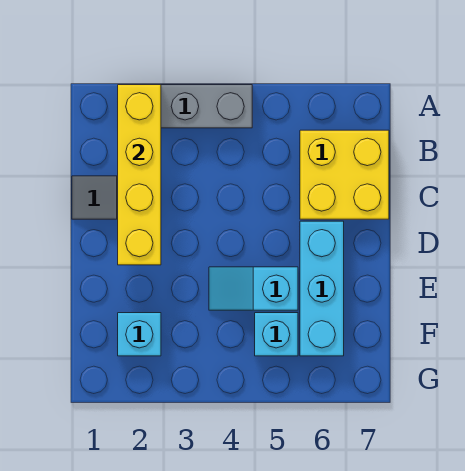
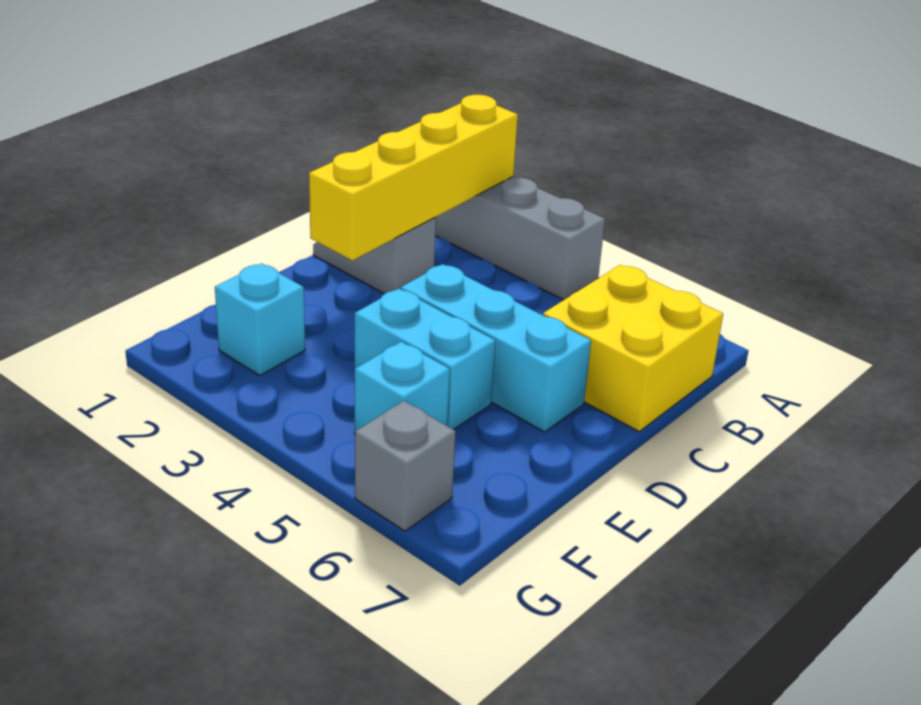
cyan 1x3 brick [300,221,344,356] -> cyan 1x3 brick turned to [401,264,591,432]
cyan 1x2 slope [209,267,298,310] -> cyan 1x2 brick [355,288,495,430]
none -> grey 1x1 brick [355,401,456,531]

